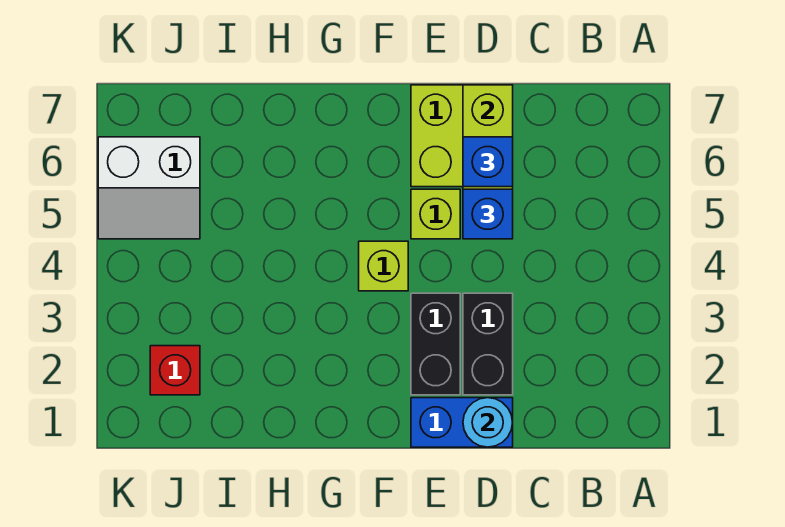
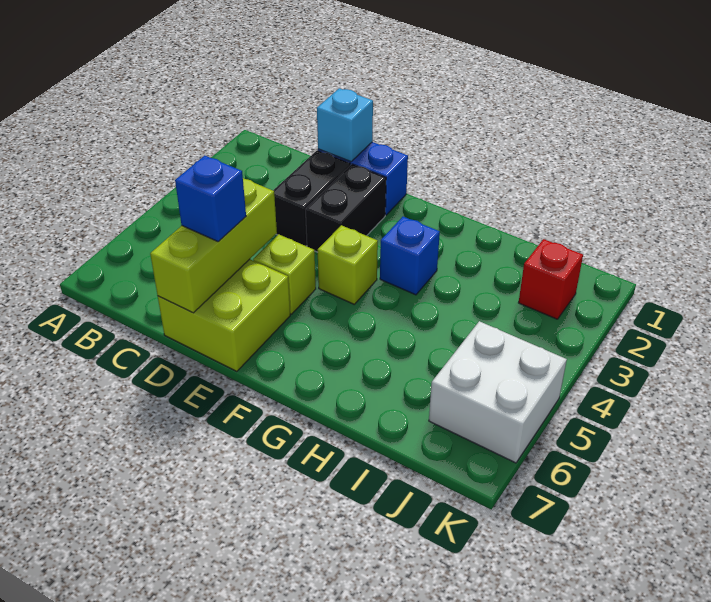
cyan 1x1 round brick [463,398,513,447] -> cyan 1x1 brick [317,88,373,162]
blue 1x1 brick [463,189,513,239] -> blue 1x1 brick moved to [380,217,440,295]
white 2x2 slope [98,137,200,239] -> white 2x2 brick [429,321,567,463]

